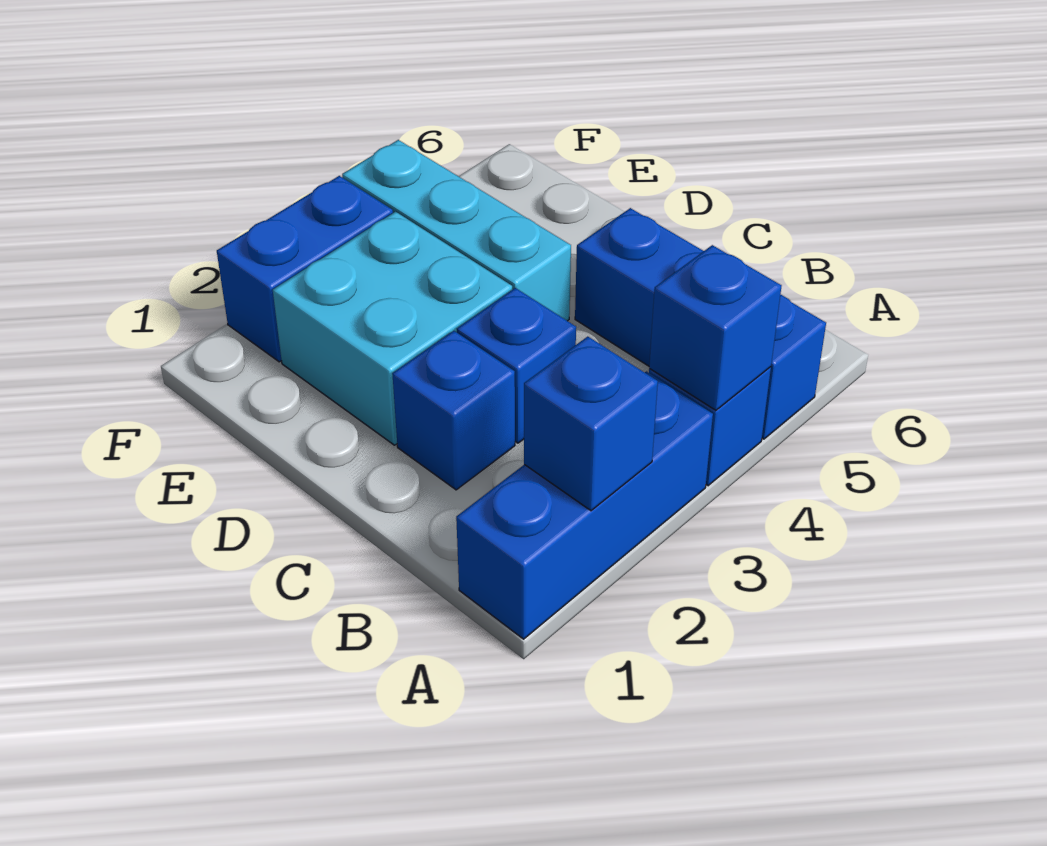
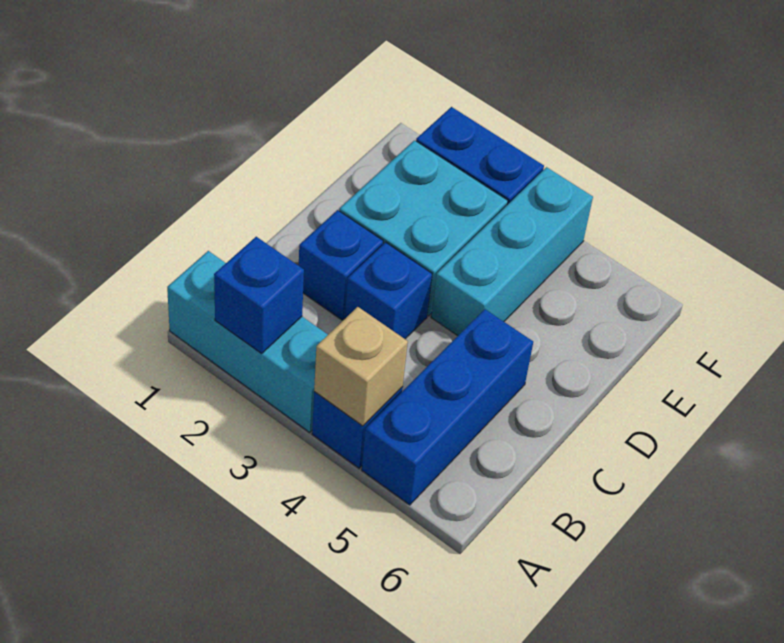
blue 1x3 brick [456,371,713,639] -> cyan 1x3 brick [167,251,328,432]
blue 1x1 brick [649,245,781,410] -> tan 1x1 brick [314,307,408,426]

